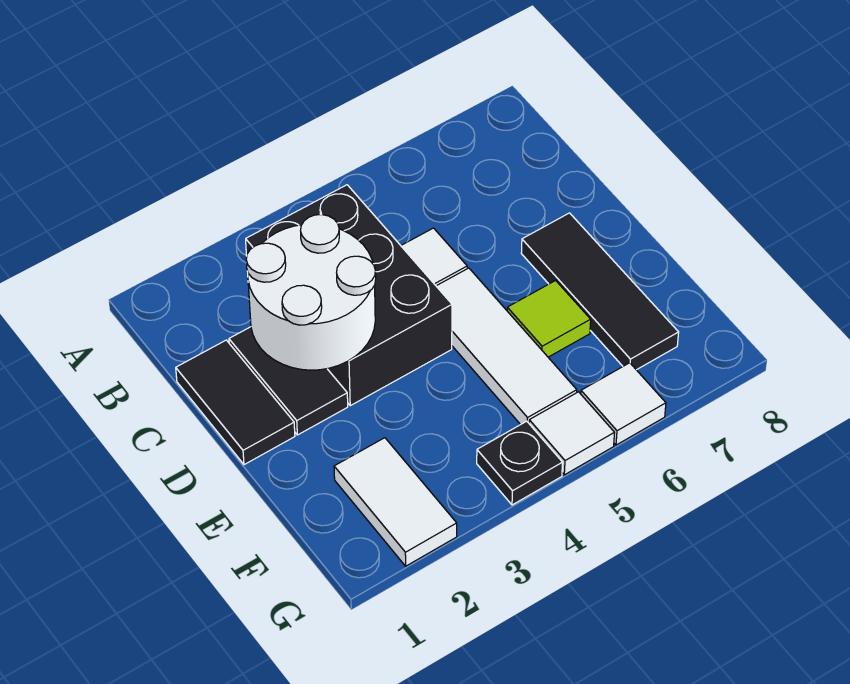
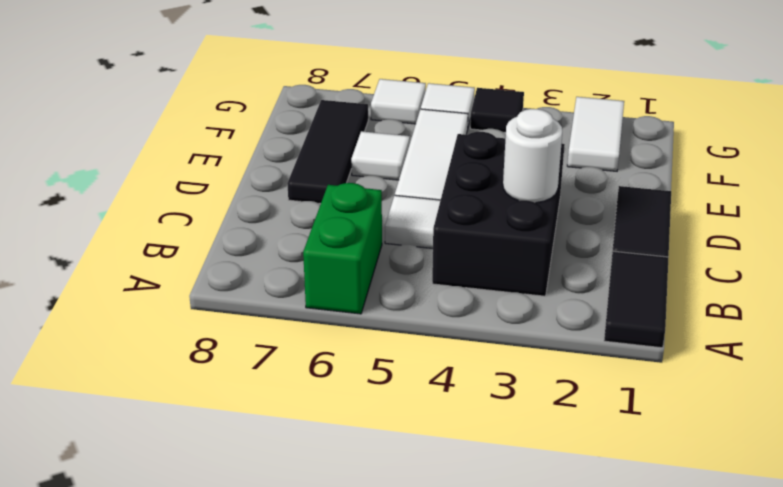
none -> green 1x2 brick [303,183,382,314]
black 1x2 tile [229,327,348,435] -> black 1x2 tile moved to [604,251,669,348]
white 2x2 round brick [246,215,376,370] -> white 1x1 round brick [503,109,562,203]
lime 1x1 tile [507,281,591,357] -> white 1x1 tile [351,131,410,180]
black 1x1 plate [477,421,563,505] -> black 1x1 tile [470,88,524,132]

